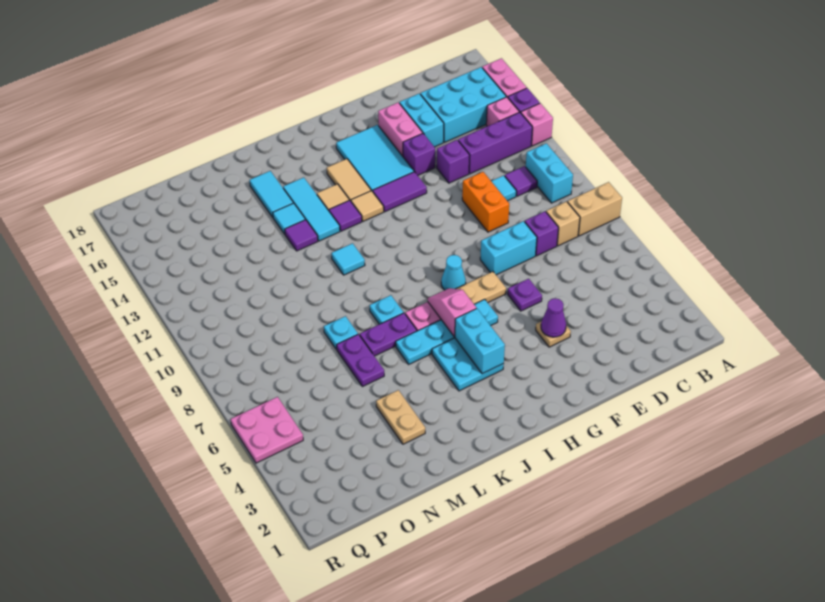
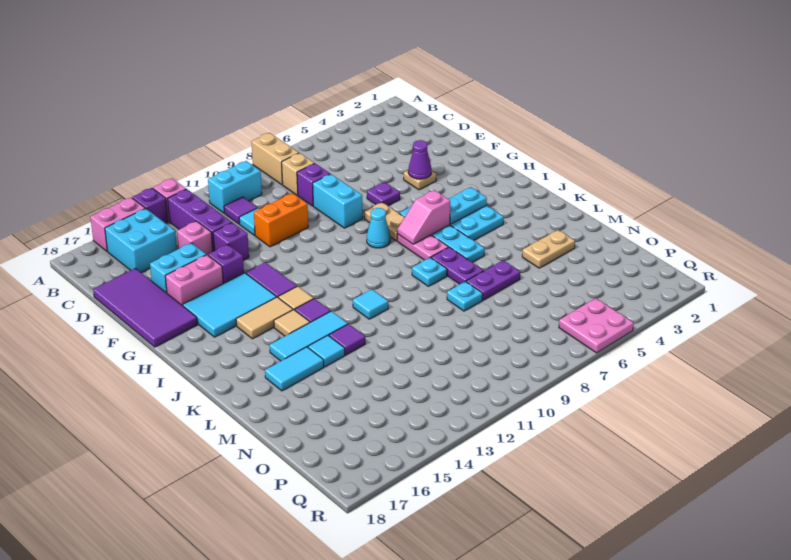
pink 1x1 brick [486,97,519,126] -> pink 1x1 brick moved to [177,221,213,255]
cyan 2x3 brick [420,67,506,142] -> cyan 2x2 brick [105,208,177,273]
none -> purple 2x4 tile [93,268,197,347]
cyan 1x2 brick [455,308,505,374] -> cyan 1x2 plate [448,187,487,224]

